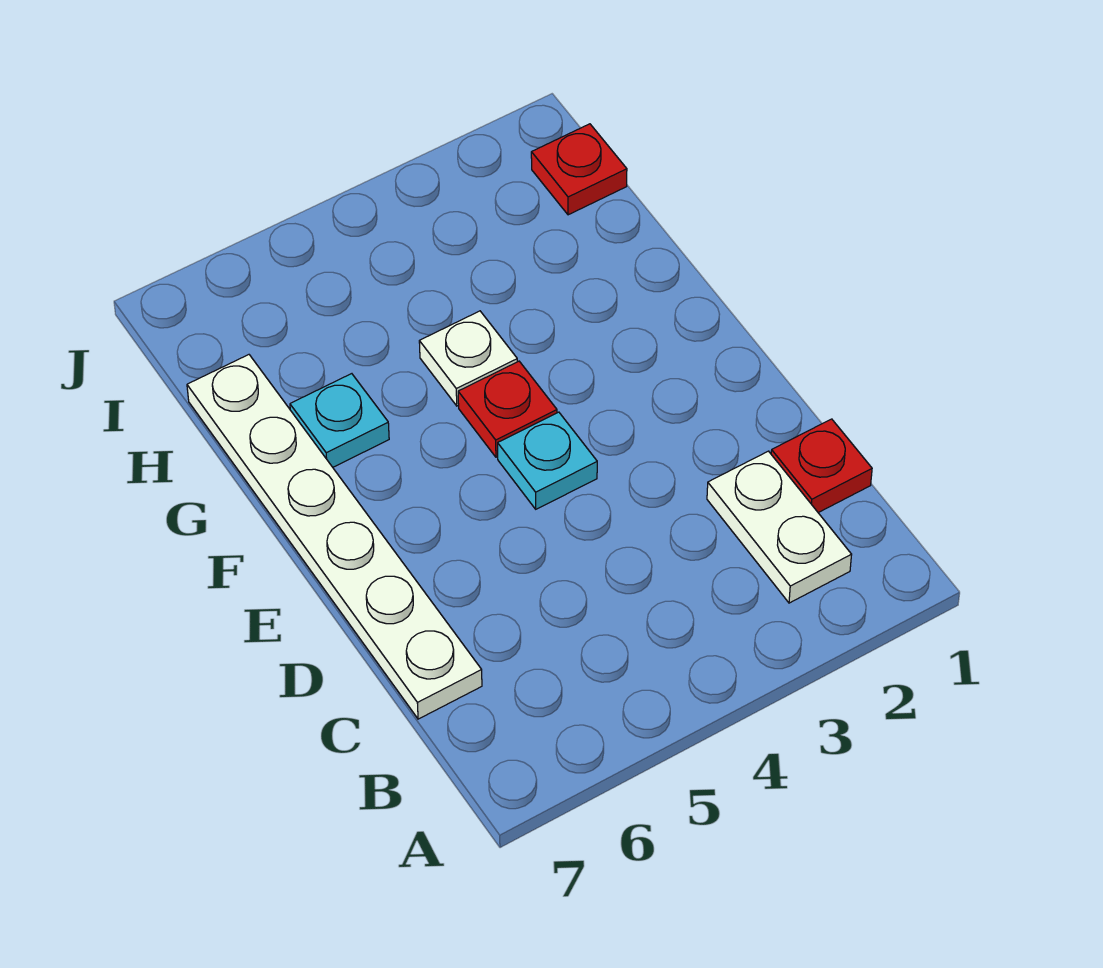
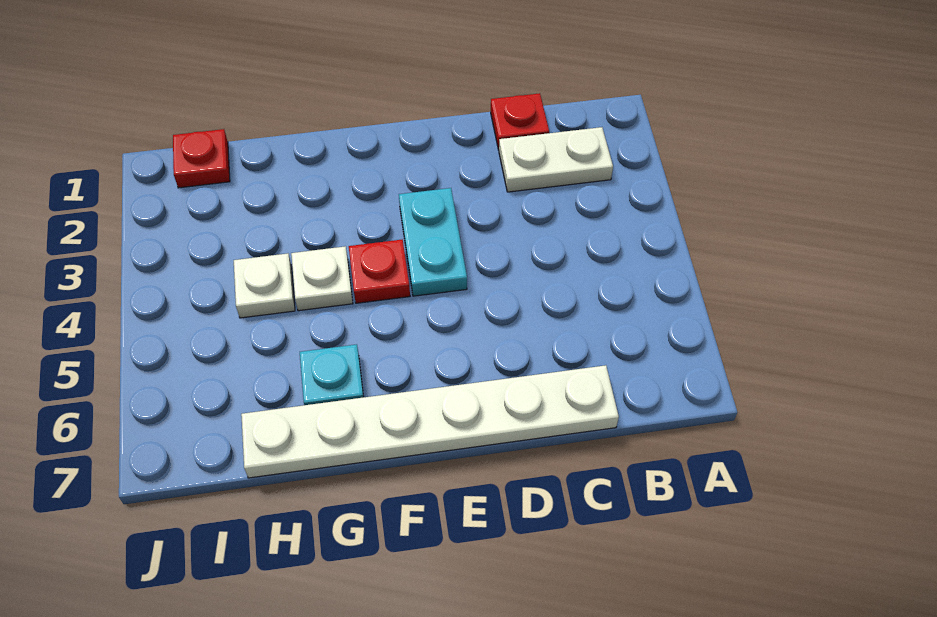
cyan 1x1 plate [498,412,597,509] -> cyan 1x2 plate [399,188,467,296]
none -> white 1x1 plate [234,253,295,318]

